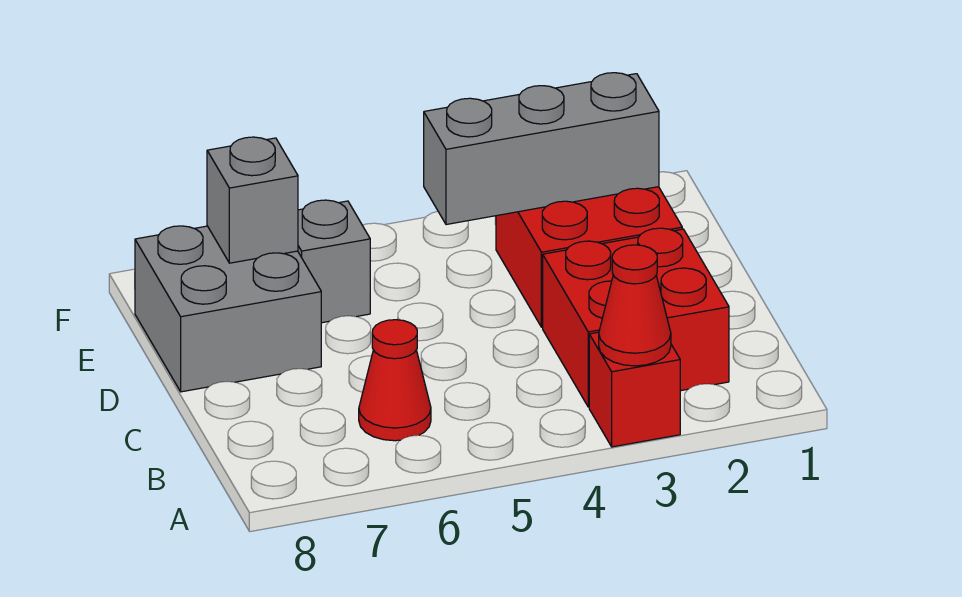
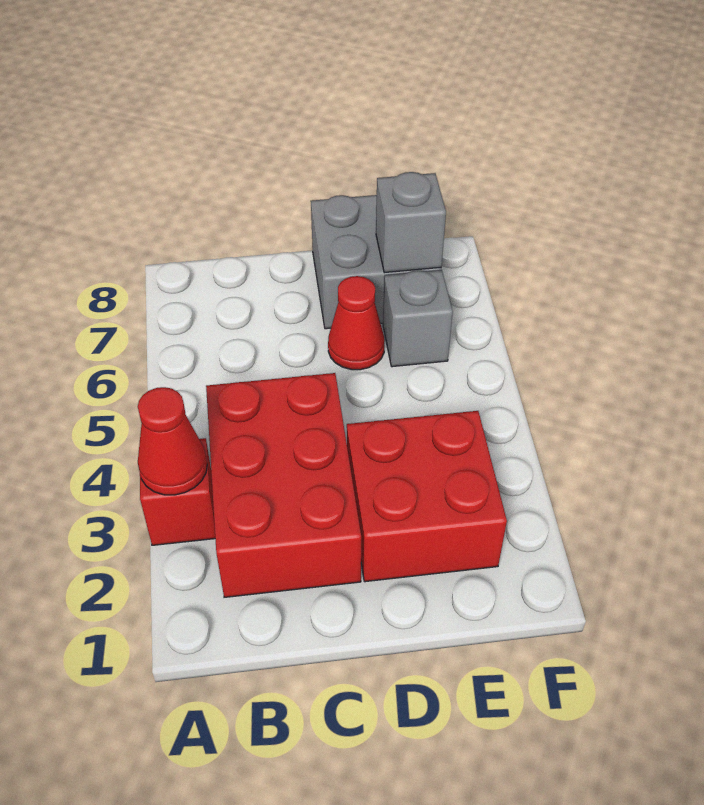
red 2x2 brick [543,228,729,407] -> red 2x3 brick [206,373,361,597]
red 1x1 cone [359,320,431,441] -> red 1x1 cone moved to [328,276,385,370]
grey 1x3 brick [424,73,659,225] -> none

